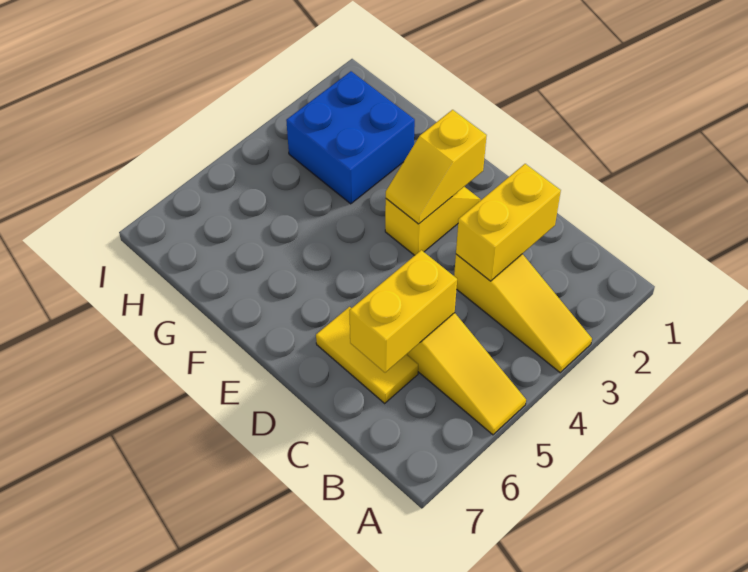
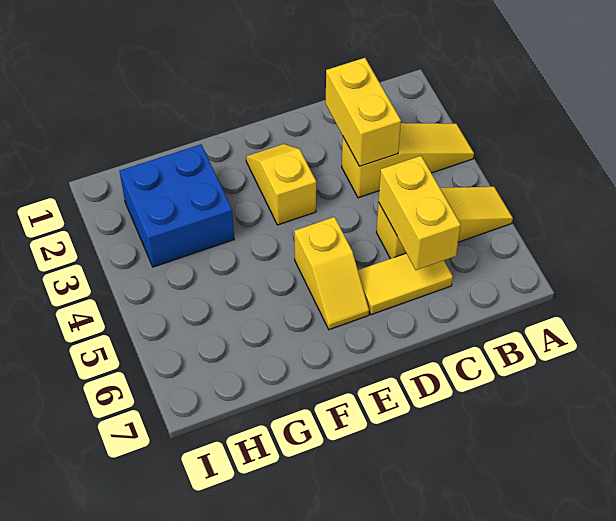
yellow 1x2 slope [386,110,487,224] -> yellow 1x2 slope moved to [294,217,369,330]

